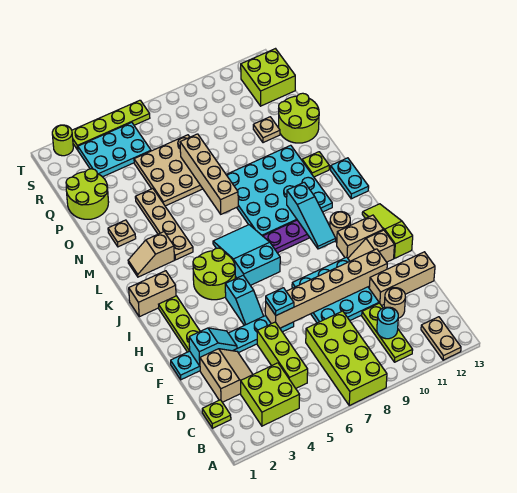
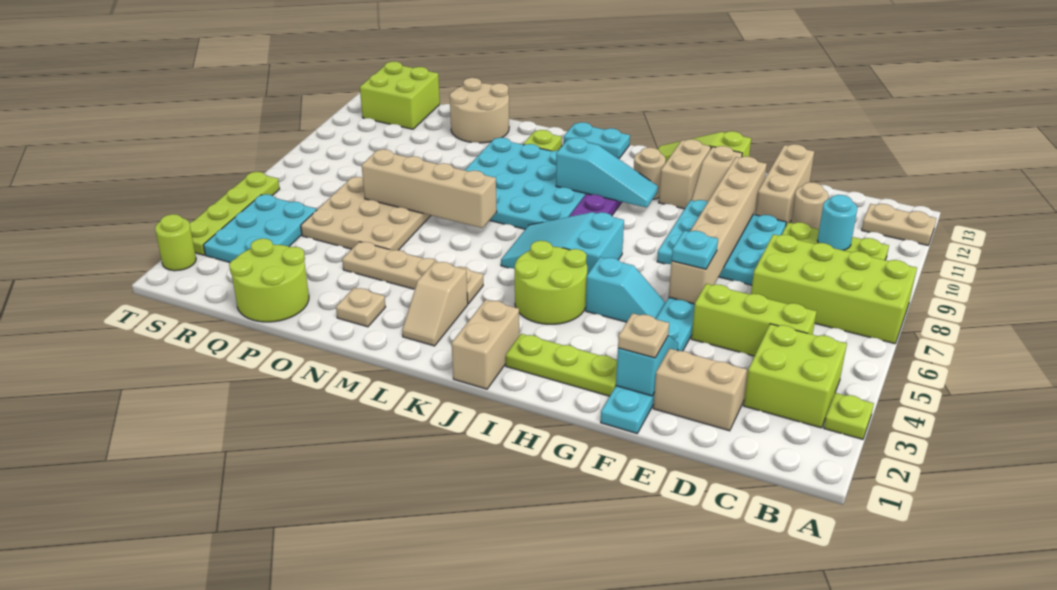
lime 1x1 plate [202,400,231,428] -> lime 1x1 plate moved to [824,393,874,439]
lime 2x2 round brick [279,93,319,143] -> tan 2x2 round brick [450,78,509,143]
tan 1x1 plate [253,117,280,143] -> tan 1x1 plate moved to [618,313,669,358]

